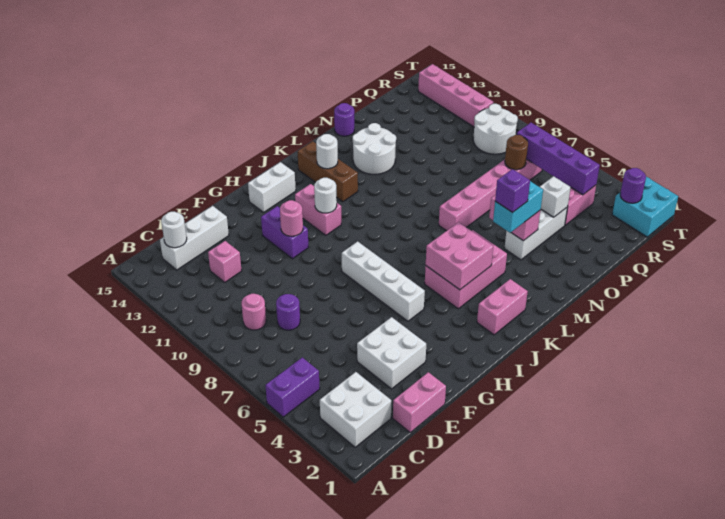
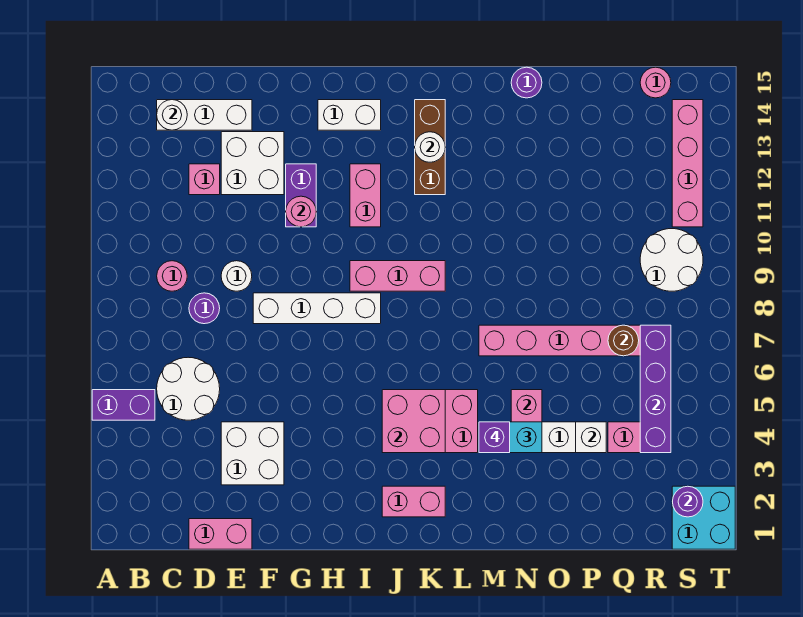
white 2x2 brick [320,372,391,447] -> white 2x2 brick moved to [221,132,284,195]
white 1x4 brick [342,241,425,321] -> white 1x4 brick turned to [253,293,381,324]
none -> pink 1x3 brick [350,261,445,291]
white 1x1 round brick [314,178,337,213] -> white 1x1 round brick moved to [221,261,252,291]
white 2x2 round brick [353,123,396,174] -> white 2x2 round brick moved to [157,357,220,420]
none -> pink 1x1 round brick [640,67,671,98]

